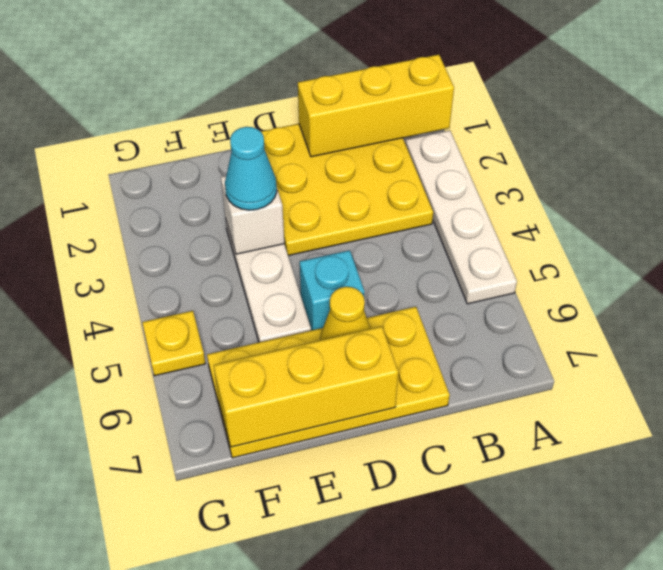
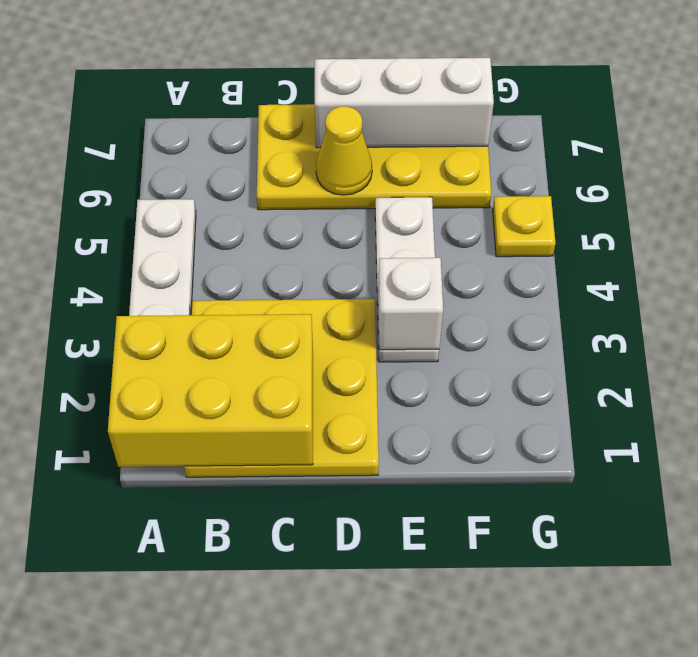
yellow 1x3 brick [298,55,454,157] -> yellow 2x3 brick [108,314,313,467]
cyan 1x1 brick [300,250,365,330] -> none
yellow 1x3 brick [214,326,398,447] -> white 1x3 brick [315,58,494,148]
cyan 1x1 cone [225,127,277,210] -> none

